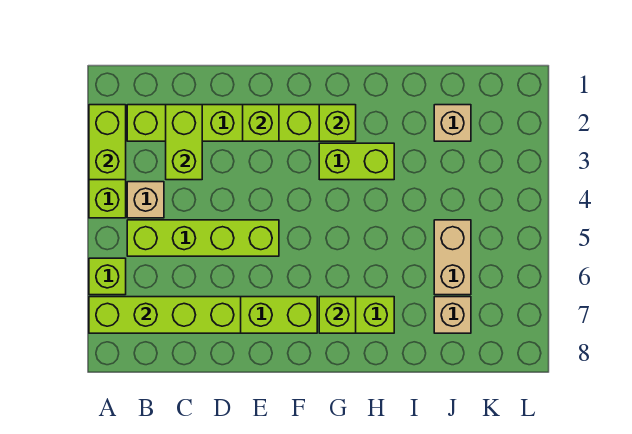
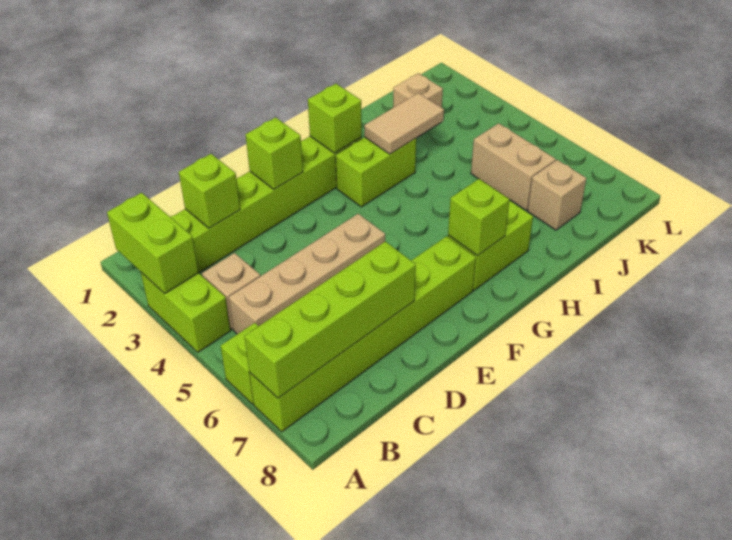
lime 1x4 brick [127,220,279,256] -> tan 1x4 brick [229,214,385,334]
lime 1x2 brick [166,105,202,180] -> lime 1x1 brick [179,154,240,228]
none -> tan 1x2 tile [364,93,444,154]

